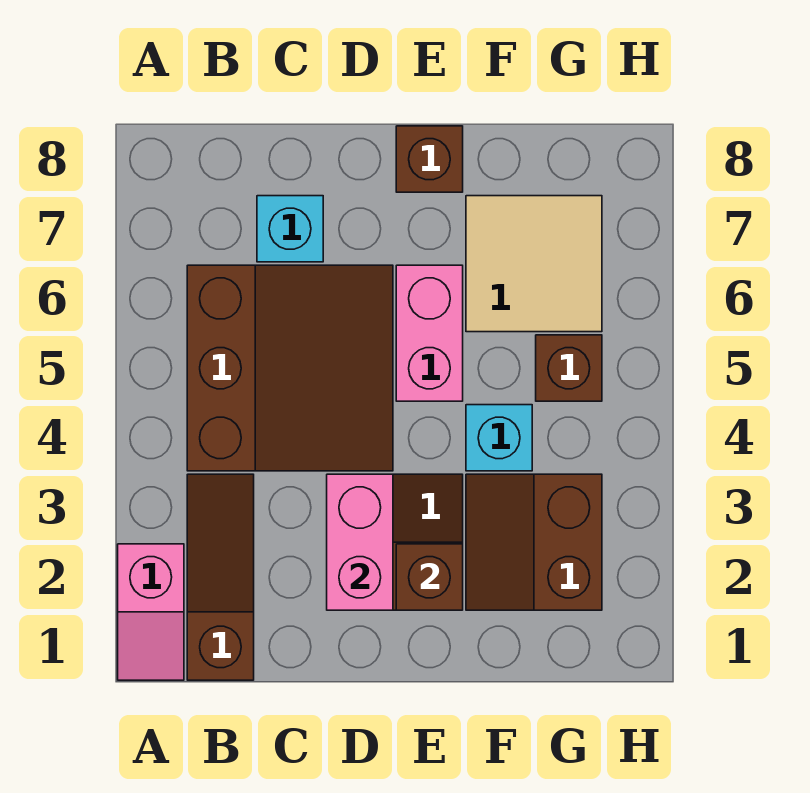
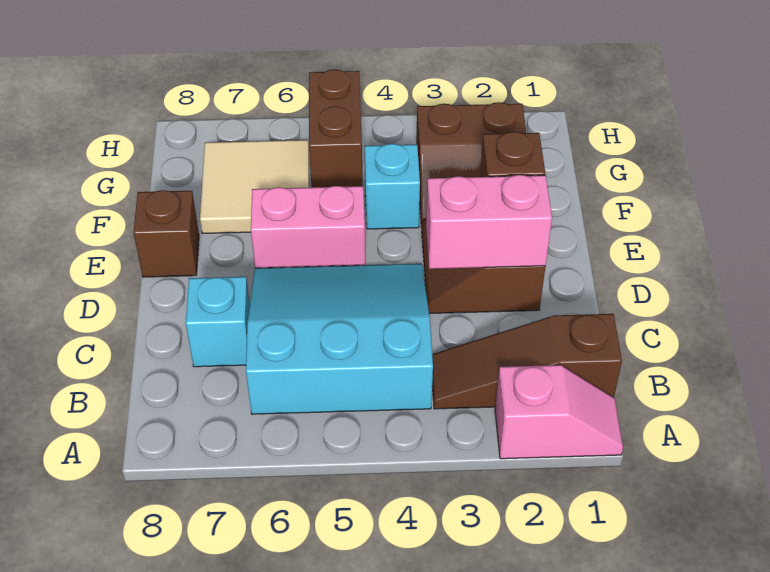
brown 3x3 slope [187,265,393,471] -> cyan 3x3 slope [246,264,433,414]
brown 1x1 brick [536,335,602,401] -> brown 1x2 brick [309,70,363,187]

